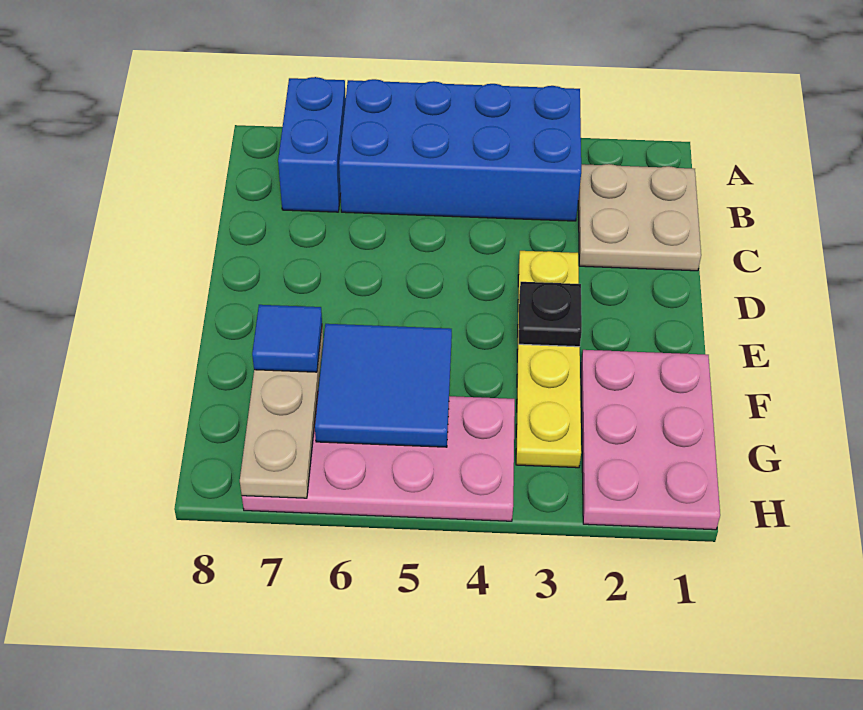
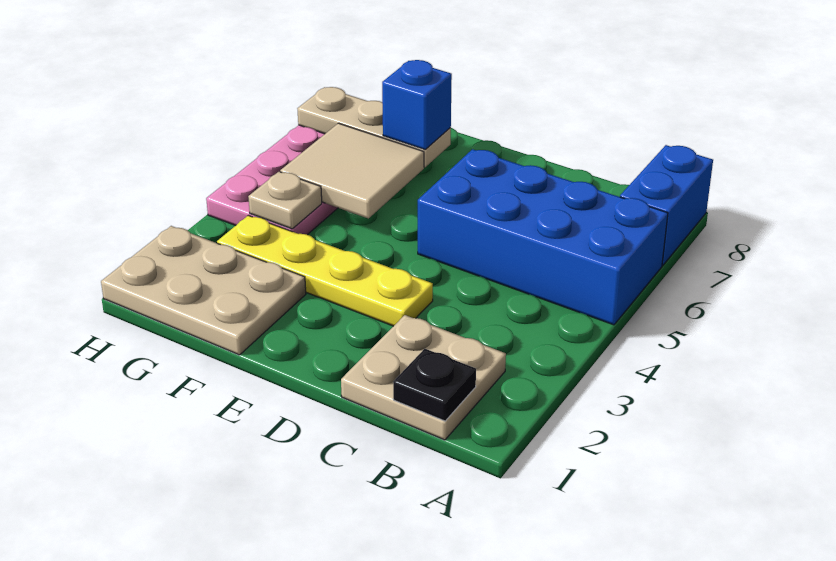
blue 2x4 brick [339,79,581,221] -> blue 2x4 brick turned to [418,149,668,325]
blue 1x2 brick [278,77,346,212] -> blue 1x2 brick turned to [620,145,713,265]
black 1x1 plate [519,282,582,347] -> black 1x1 plate moved to [393,349,476,421]
pink 2x3 plate [581,350,720,530] -> tan 2x3 plate [101,226,306,355]
blue 2x2 tile [315,324,452,447] -> tan 2x2 tile [280,123,424,219]
blue 1x1 tile [252,305,322,372] -> blue 1x1 brick [382,60,452,149]
none -> tan 1x1 plate [248,172,322,229]

